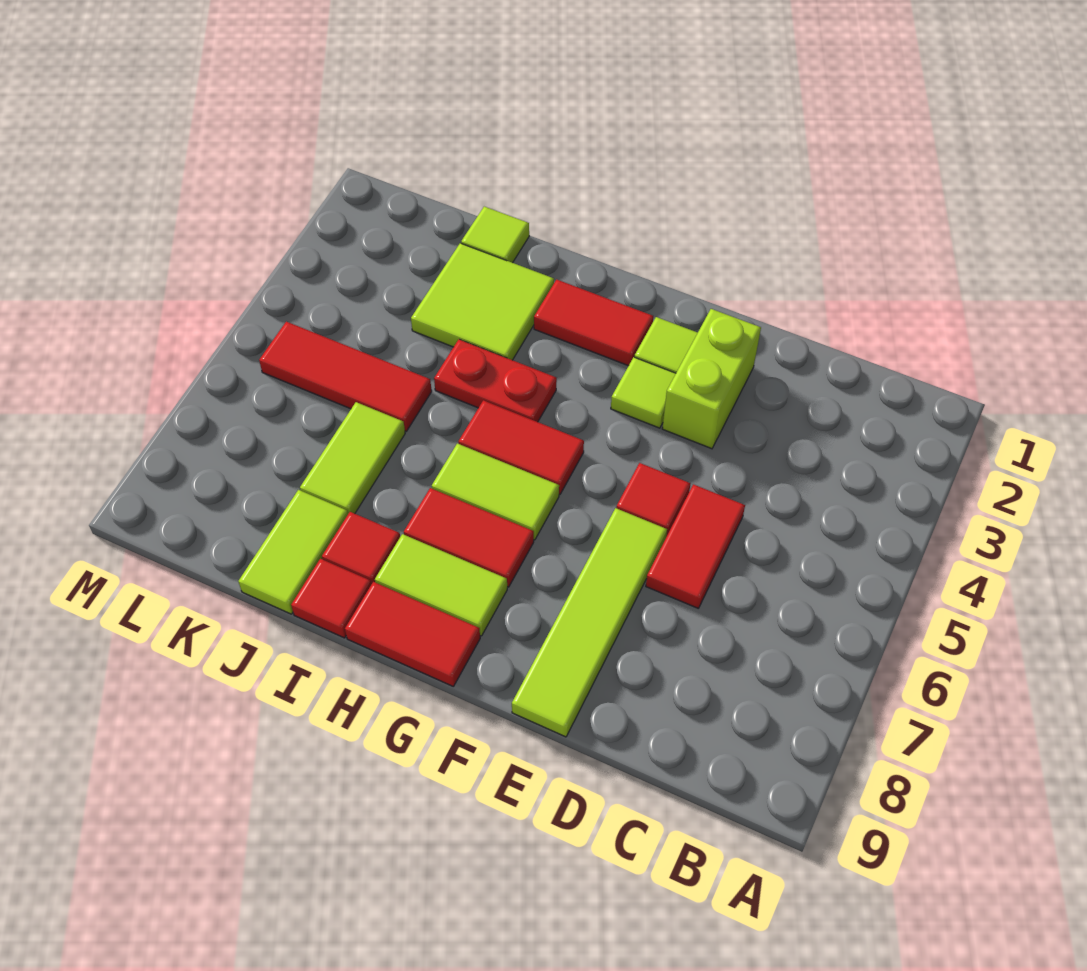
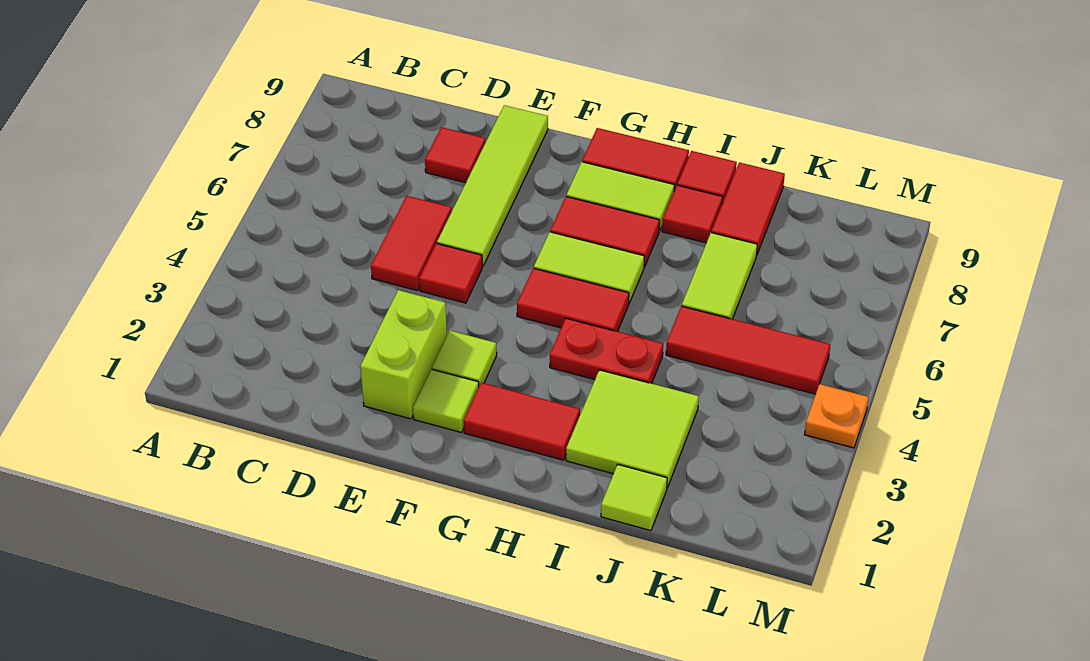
none -> red 1x1 tile [425,127,486,183]
lime 1x2 tile [238,490,348,614] -> red 1x2 tile [711,162,785,254]
none -> orange 1x1 plate [804,384,869,448]

